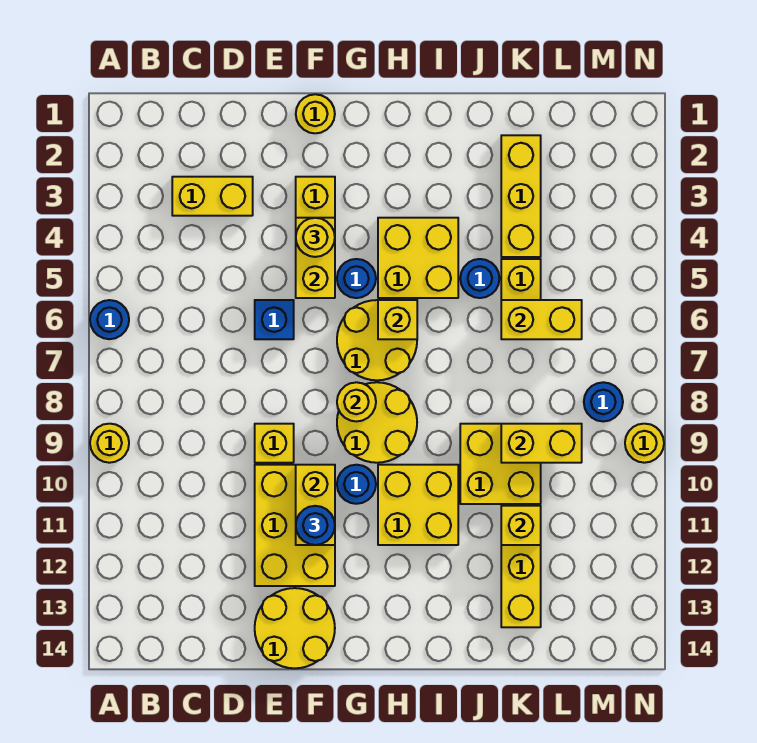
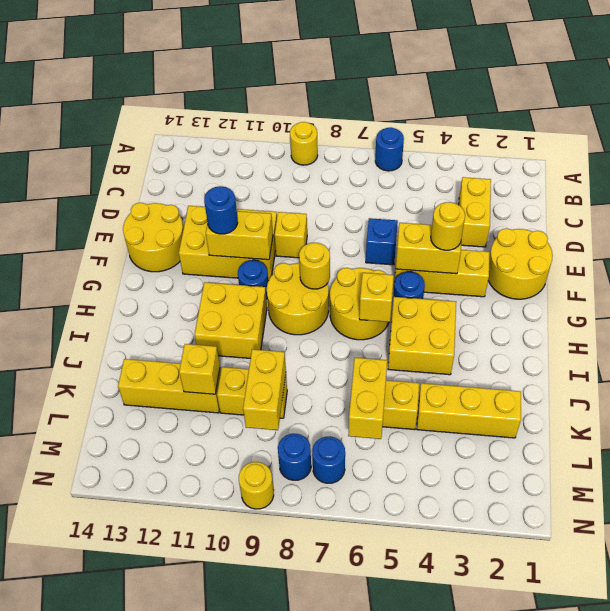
yellow 1x1 round brick [296,94,335,133] -> yellow 2x2 round brick [488,229,553,299]
blue 1x1 round brick [460,259,499,298] -> blue 1x1 round brick moved to [312,436,345,483]
yellow 2x2 brick [460,424,541,504] -> yellow 1x2 brick [217,367,287,418]

